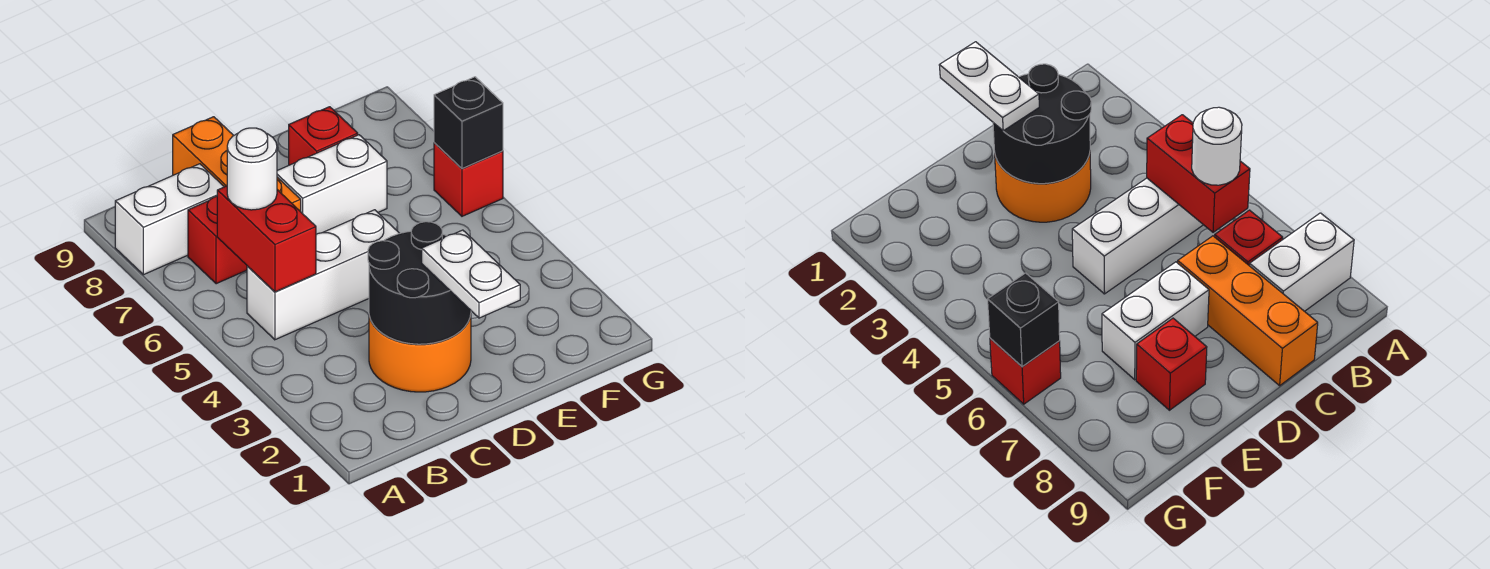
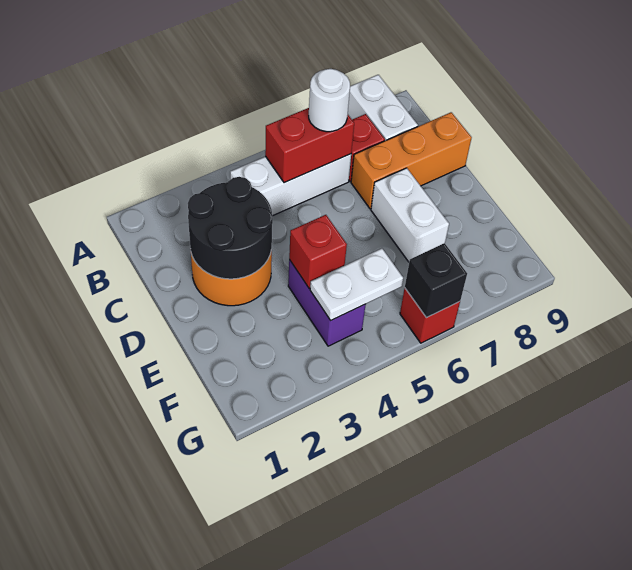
white 1x3 brick [247,210,399,340] -> white 1x3 brick turned to [230,154,351,216]
white 1x2 plate [422,230,520,318] -> white 1x2 plate moved to [310,248,403,321]
none -> purple 1x2 brick [288,260,366,346]
red 1x1 brick [289,107,358,165] -> red 1x1 brick moved to [289,215,347,288]

